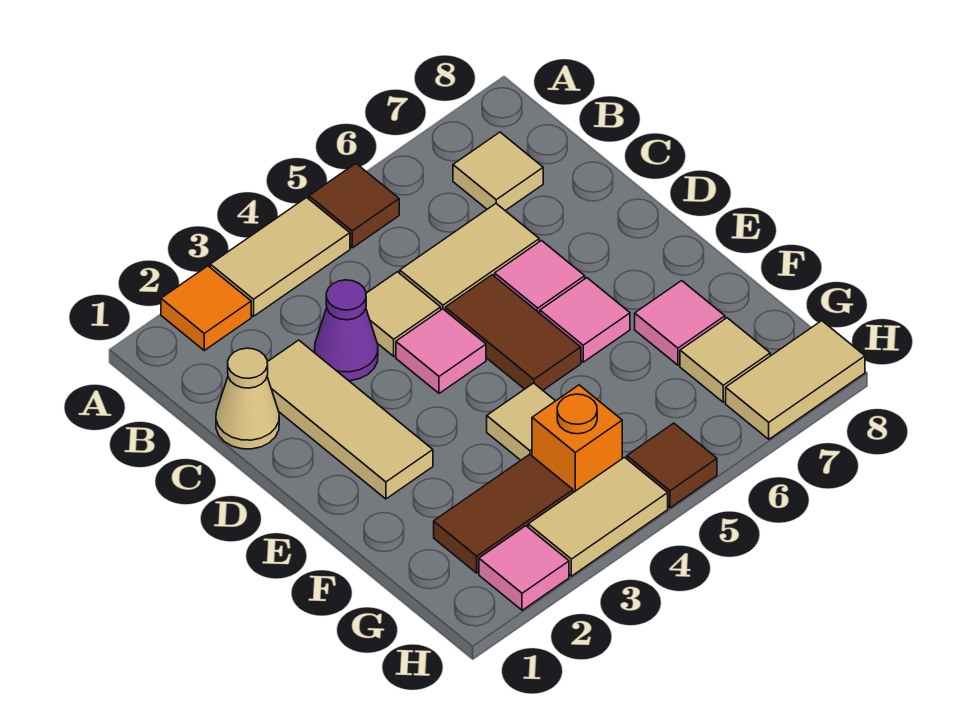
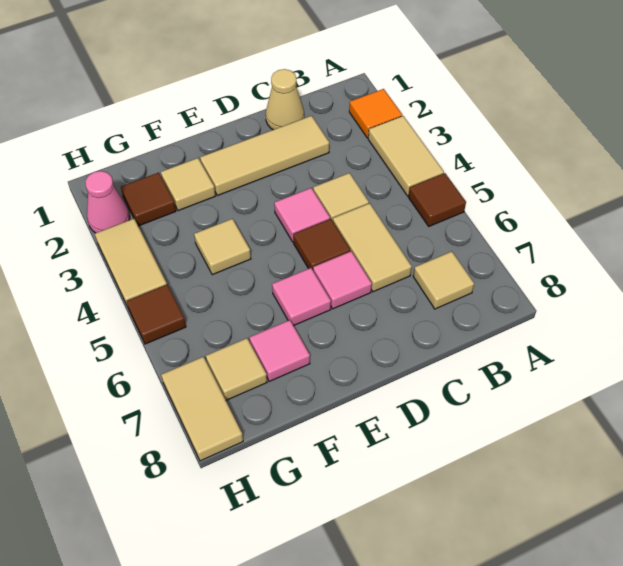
purple 1x1 cone [315,280,378,381] -> none
brown 1x2 tile [445,275,581,390] -> brown 1x1 tile [293,219,350,270]
none -> tan 1x1 tile [161,158,215,211]
brown 1x2 tile [434,454,573,573] -> brown 1x1 tile [121,173,176,226]
orange 1x1 brick [532,385,622,493] -> none
pink 1x1 tile [479,526,569,610] -> pink 1x1 cone [85,171,130,233]

